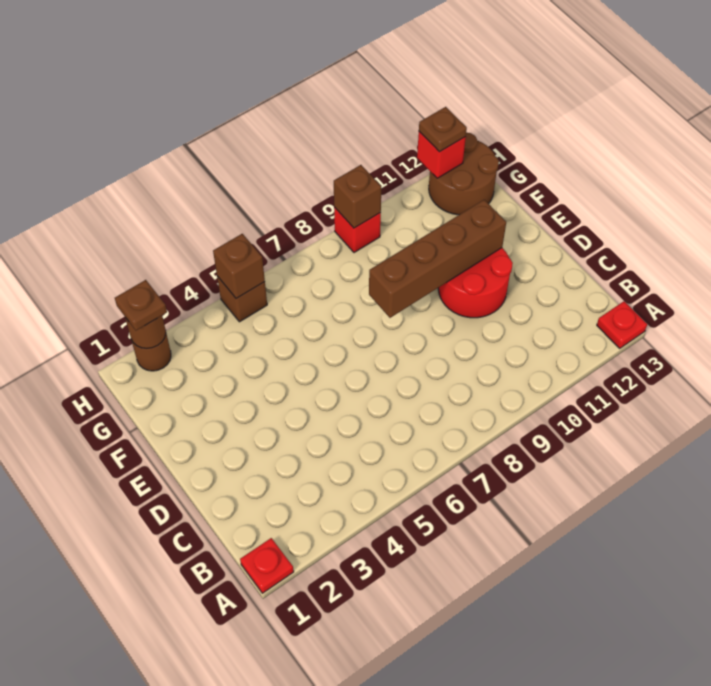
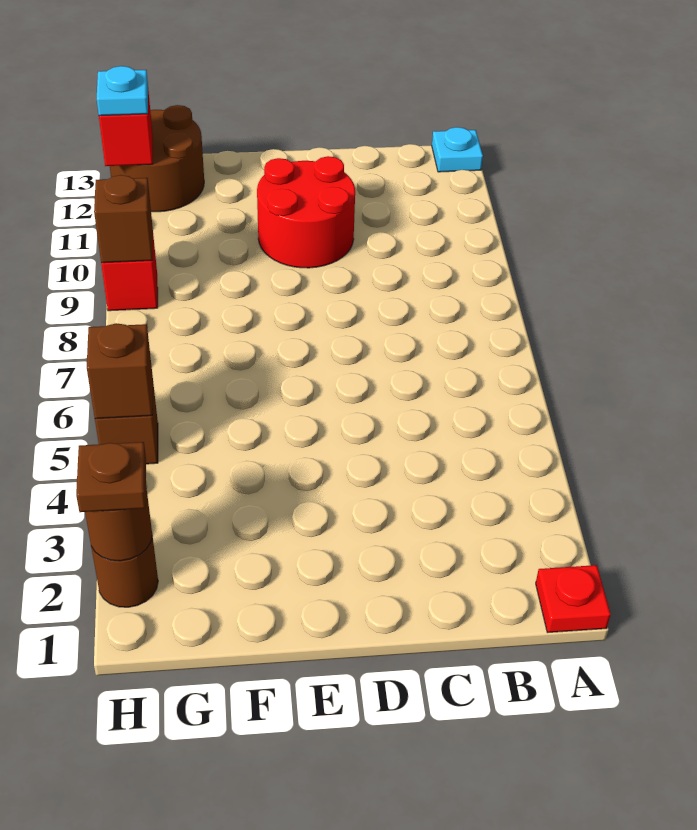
red 1x1 plate [597,301,647,348] -> cyan 1x1 plate [432,127,483,172]
brown 1x4 brick [369,200,506,318] -> none
brown 1x1 plate [419,107,467,152] -> cyan 1x1 plate [97,66,148,116]

